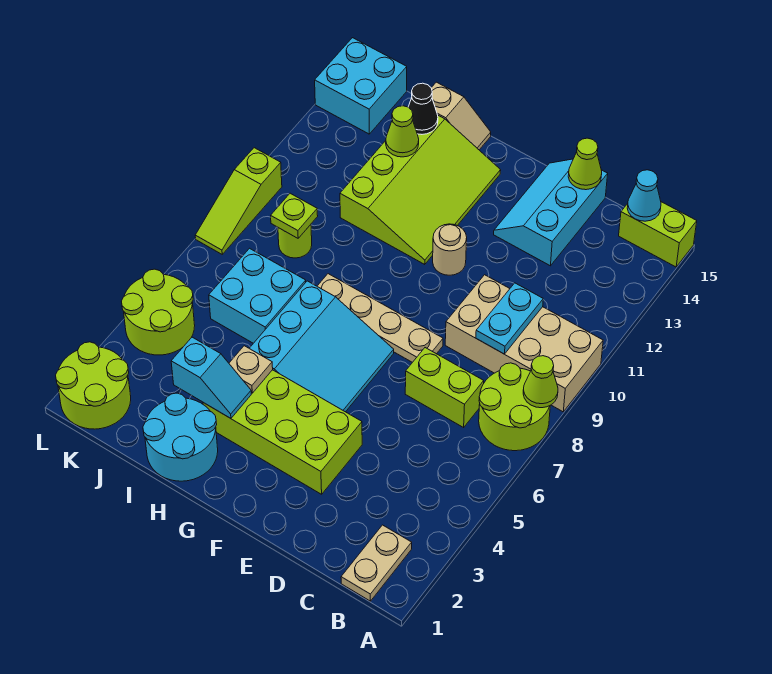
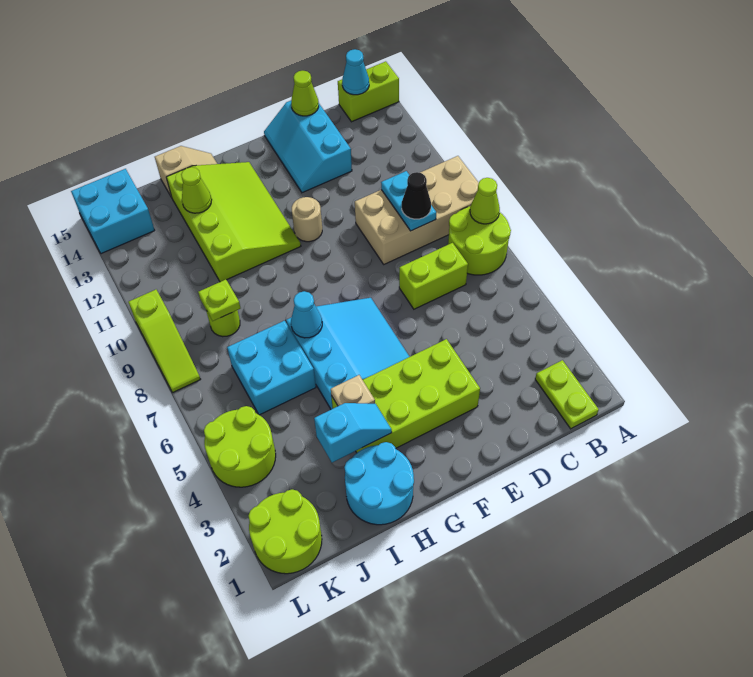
tan 1x2 plate [341,525,412,601] -> lime 1x2 plate [535,360,599,429]
tan 1x4 plate [317,274,443,362] -> none
none -> cyan 1x1 cone [291,291,322,338]
black 1x1 cone [408,83,438,134] -> black 1x1 cone moved to [402,172,431,219]

